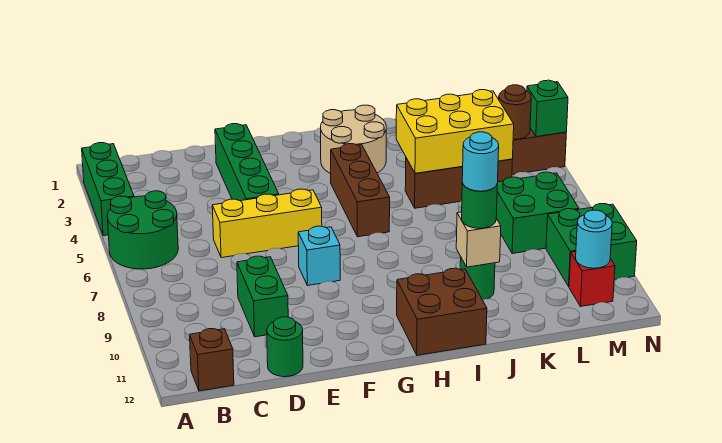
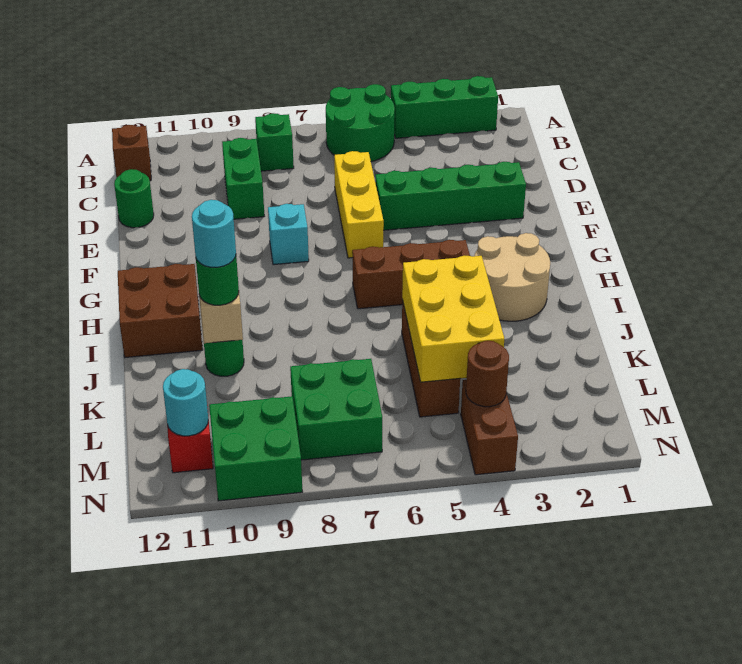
green 1x2 brick [237,256,288,337] -> green 1x2 brick turned to [222,138,264,219]
green 1x1 brick [527,80,568,137] -> green 1x1 brick moved to [255,113,294,171]

